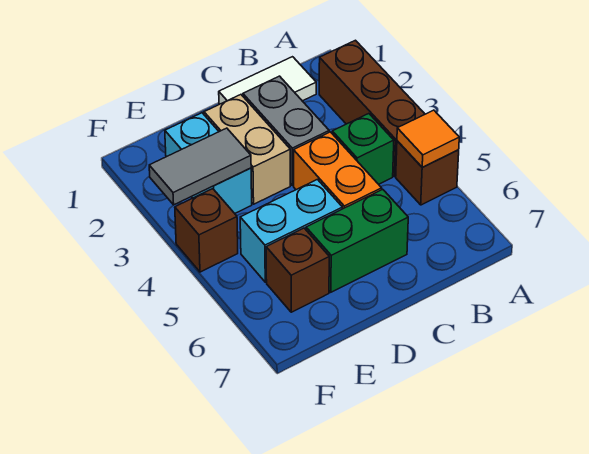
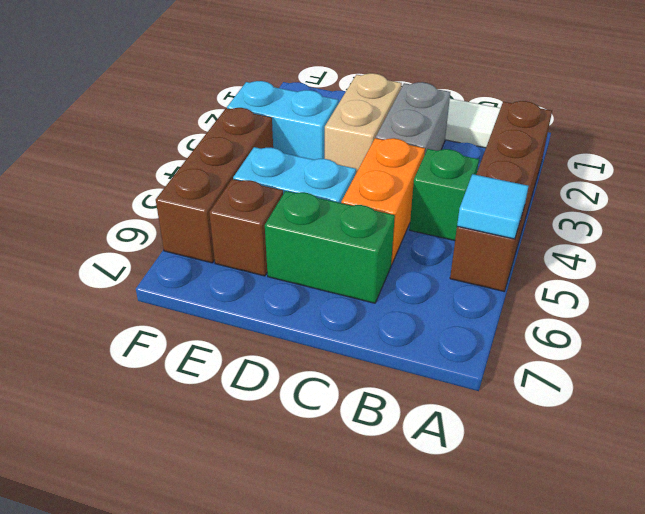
orange 1x1 tile [397,110,459,167] -> cyan 1x1 tile [457,174,528,239]
cyan 1x2 brick [165,113,252,213] -> cyan 1x2 brick turned to [227,81,338,160]
grey 1x2 tile [149,128,251,205] -> none
brown 1x1 brick [175,189,238,272] -> brown 1x3 brick [156,108,273,263]

